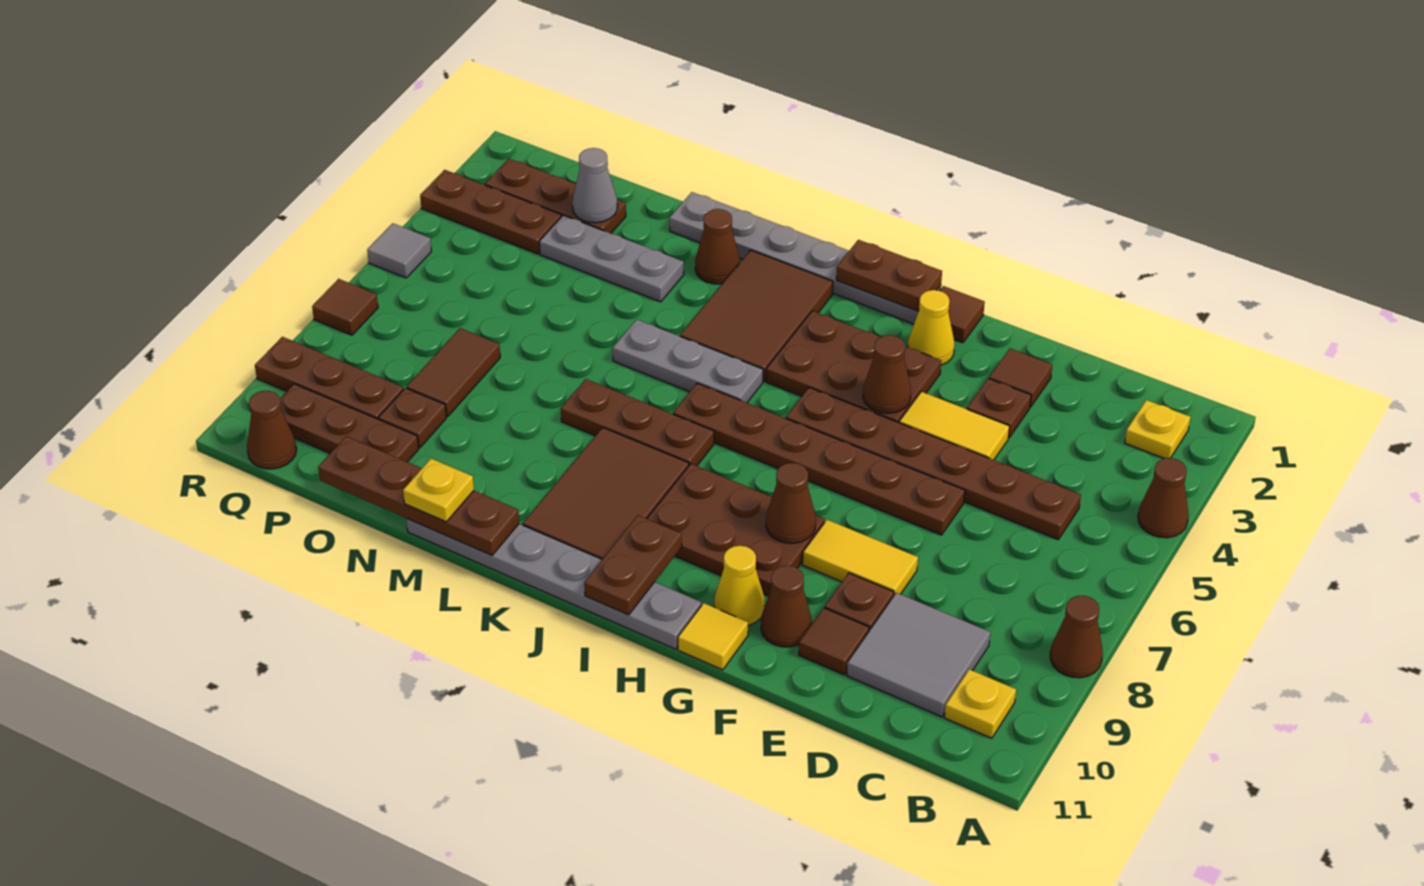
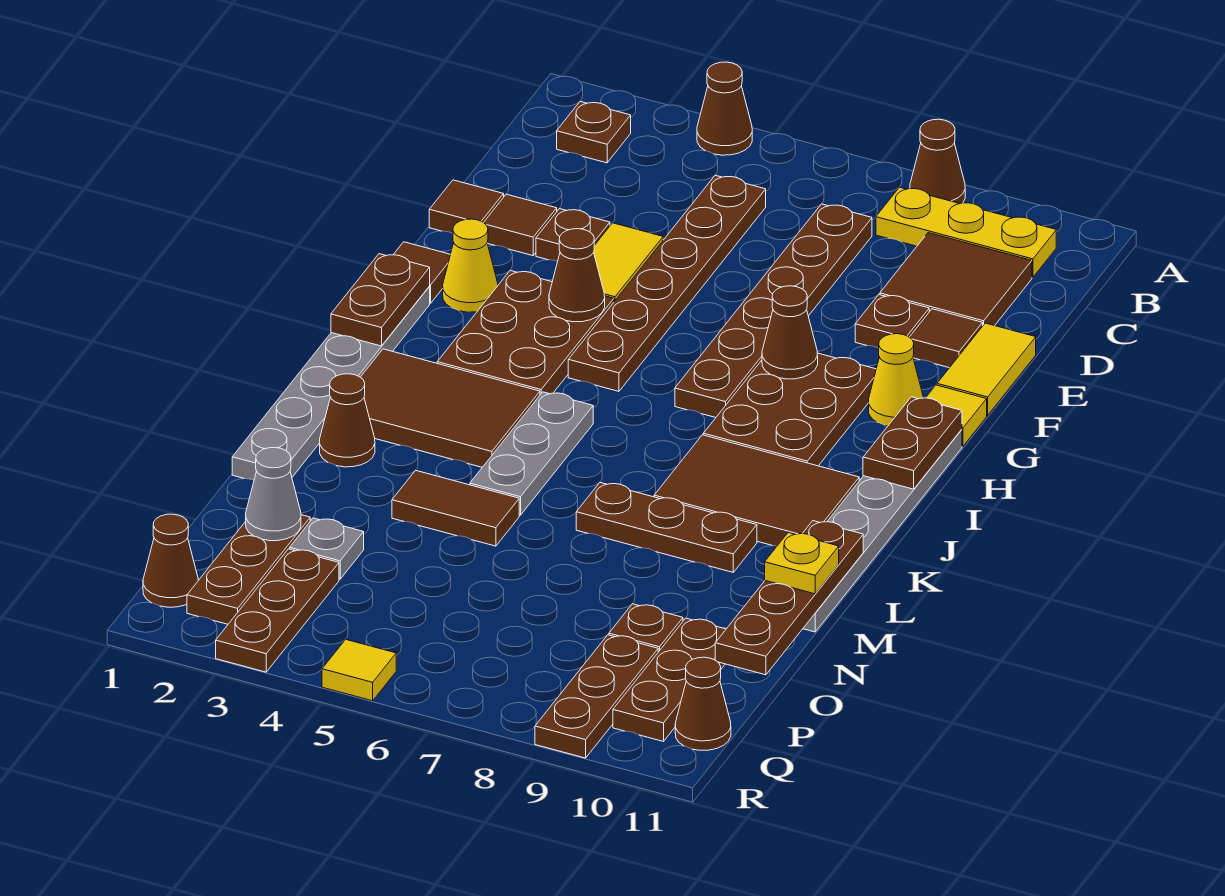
yellow 1x1 plate [1125,400,1190,459] -> brown 1x1 plate [557,102,631,163]
yellow 1x1 plate [944,669,1016,738] -> yellow 1x3 plate [876,187,1056,277]
grey 2x2 tile [847,593,990,717] -> brown 2x2 tile [880,233,1032,326]
brown 1x6 plate [673,383,965,535] -> brown 1x6 plate moved to [675,204,872,418]
yellow 1x2 tile [803,520,918,595] -> yellow 1x2 tile moved to [937,323,1036,415]
brown 1x1 cone [761,566,812,647] -> brown 1x1 cone moved to [143,514,198,607]
brown 1x2 plate [584,515,682,615] -> brown 1x2 plate turned to [863,397,962,489]
brown 1x3 plate [561,379,714,466] -> brown 1x3 plate turned to [576,483,757,572]
grey 1x3 plate [539,215,684,302] -> grey 1x1 plate [290,518,364,579]
brown 1x2 tile [407,328,500,417] -> brown 1x2 tile moved to [392,470,519,546]
grey 1x1 tile [367,223,431,278] -> yellow 1x1 tile [322,639,396,701]
brown 1x1 tile [312,279,378,335] -> brown 1x1 tile moved to [429,180,504,233]

